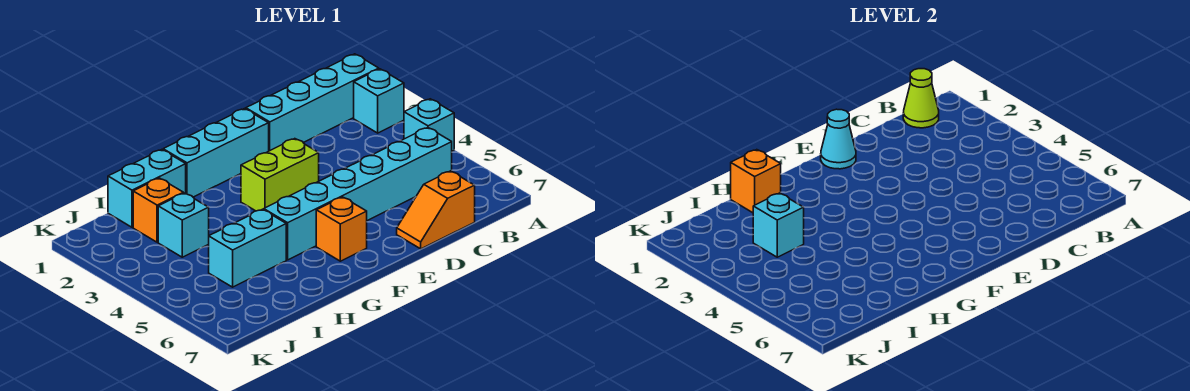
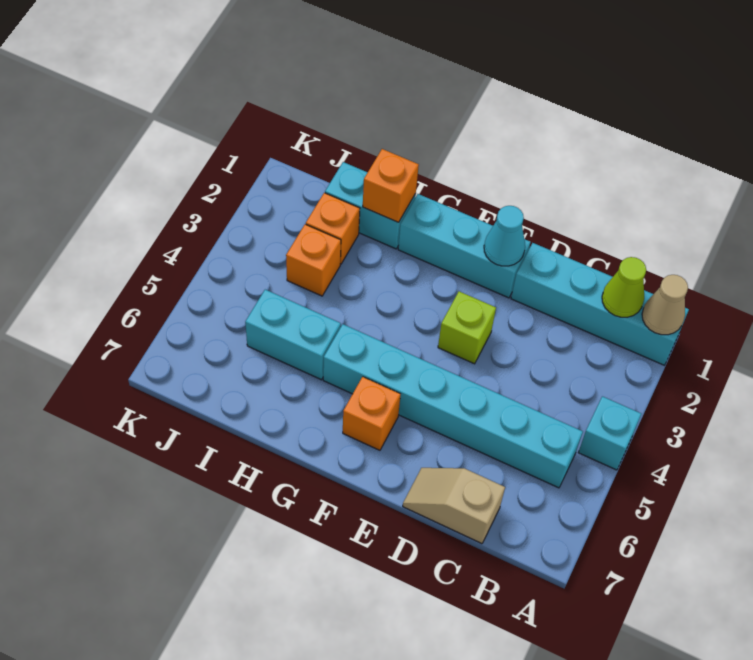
none -> tan 1x1 cone [642,275,688,335]
cyan 1x1 brick [354,69,404,133] -> none
orange 1x2 slope [397,171,475,249] -> tan 1x2 slope [403,468,505,544]
lime 1x2 brick [241,139,319,211] -> lime 1x1 brick [438,291,496,364]
cyan 1x1 brick [158,193,209,257] -> orange 1x1 brick [286,224,341,296]
cyan 1x1 brick [753,193,804,257] -> none

